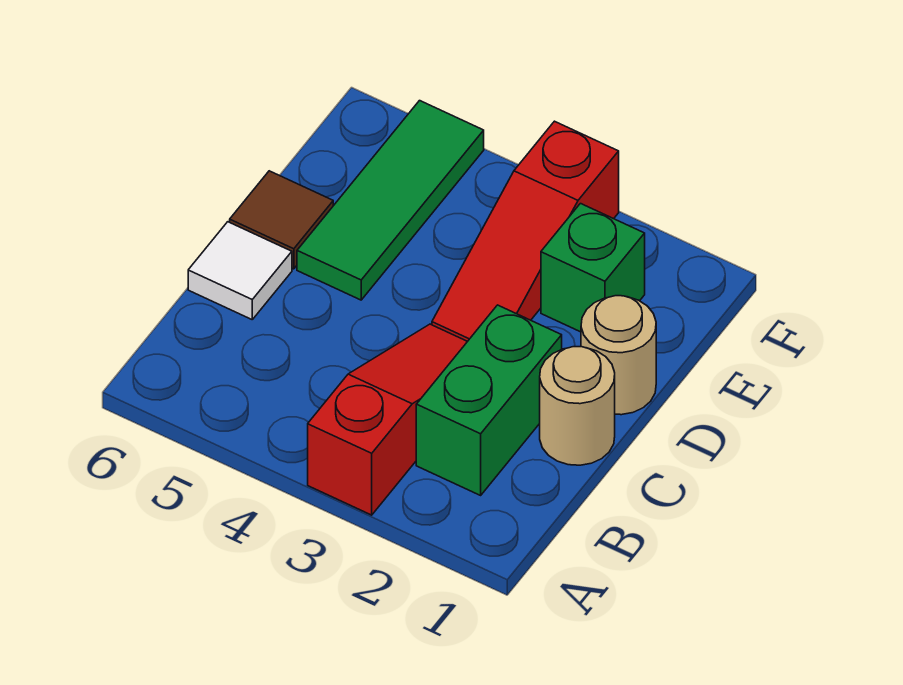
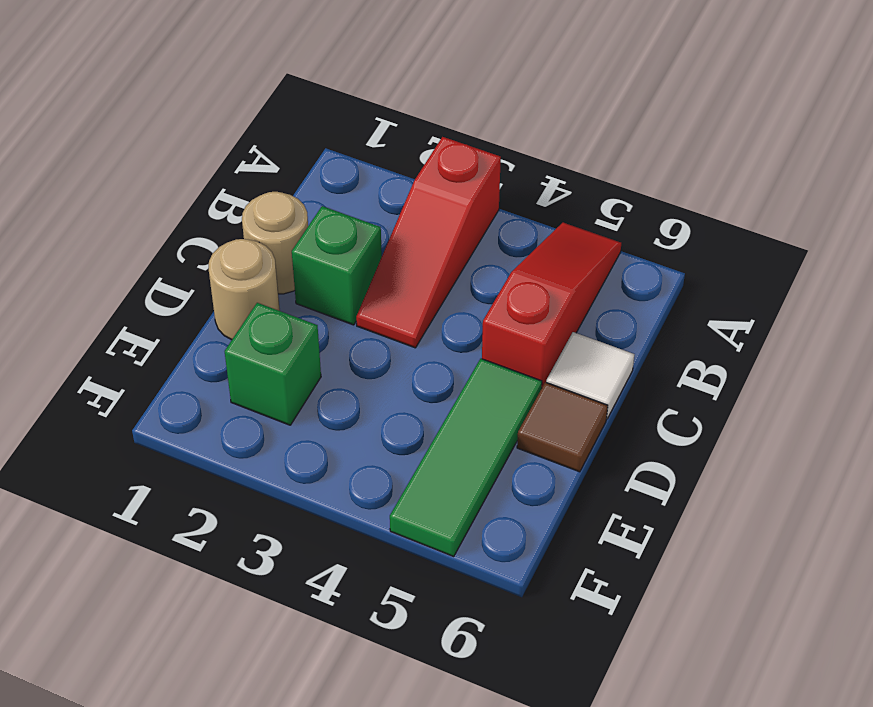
green 1x2 brick [416,305,562,495] -> green 1x1 brick [292,206,382,325]
red 1x3 slope [432,121,619,341] -> red 1x3 slope moved to [482,223,621,387]

